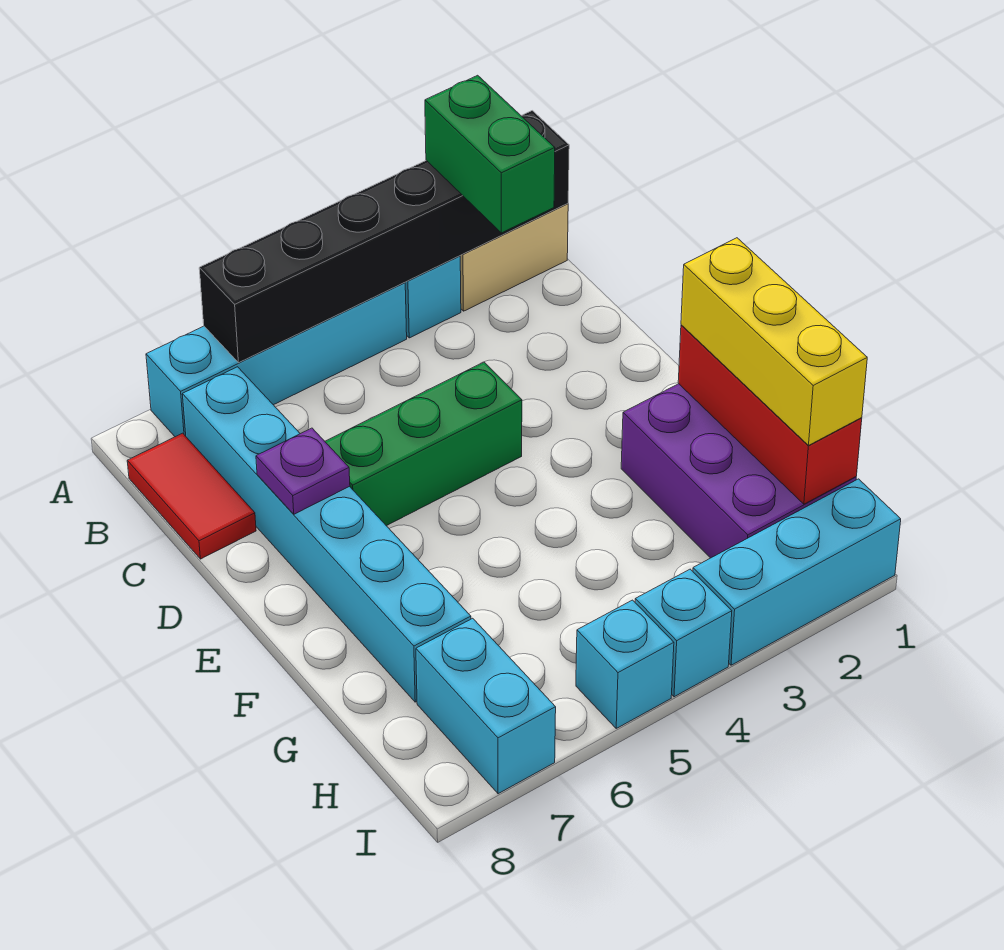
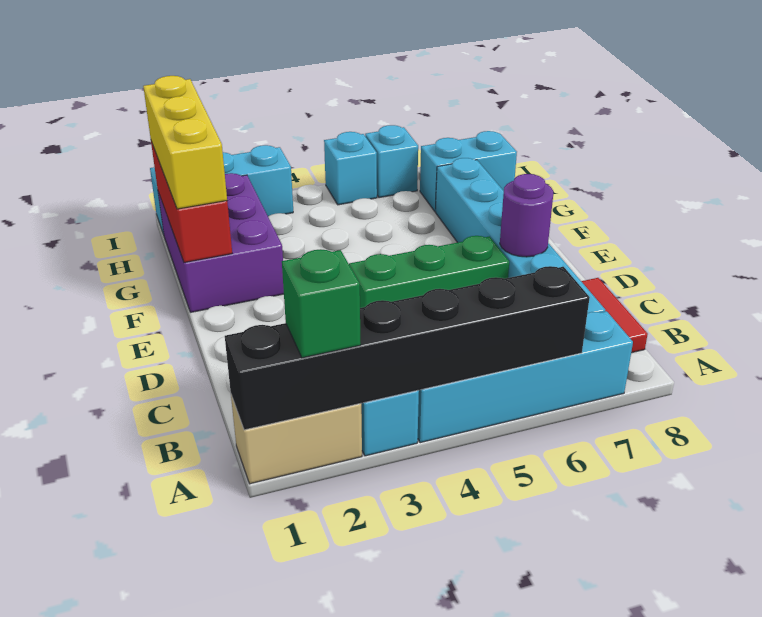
green 1x2 brick [425,75,555,233] -> green 1x1 brick [282,249,361,358]
purple 1x1 plate [256,428,350,514] -> purple 1x1 round brick [500,174,553,257]
cyan 1x2 brick [416,618,556,794] -> cyan 1x2 brick turned to [420,131,517,211]
cyan 1x1 brick [635,569,732,697] -> cyan 1x1 brick moved to [365,125,418,198]

